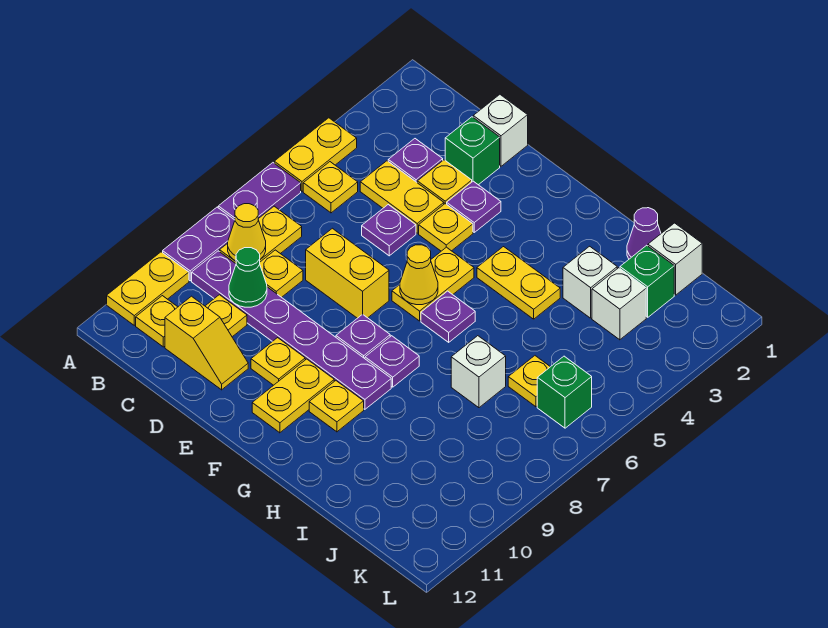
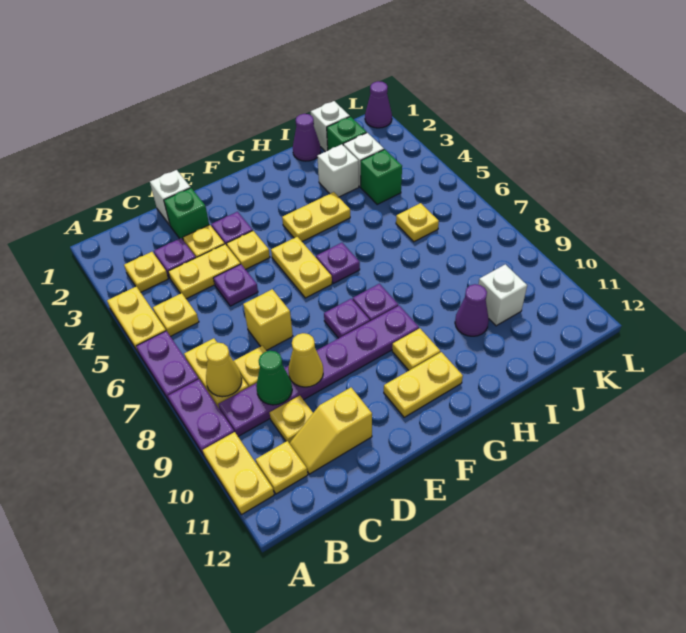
yellow 1x2 slope [165,296,248,390] -> yellow 1x2 slope turned to [290,388,372,474]
yellow 1x2 brick [306,228,389,318] -> yellow 1x1 brick [243,289,293,350]
yellow 1x1 plate [251,338,305,385] -> yellow 1x1 plate moved to [124,252,168,292]
yellow 1x1 cone [400,245,438,305] -> yellow 1x1 cone moved to [288,333,323,387]
yellow 1x2 plate [252,359,334,433] -> yellow 1x2 plate turned to [384,352,463,417]
white 1x1 brick [451,336,506,408] -> white 1x1 brick moved to [478,264,527,326]
none -> purple 1x1 cone [455,284,489,336]
green 1x1 brick [537,356,592,428] -> green 1x1 brick moved to [361,149,402,204]
none -> purple 1x1 cone [365,81,392,128]

